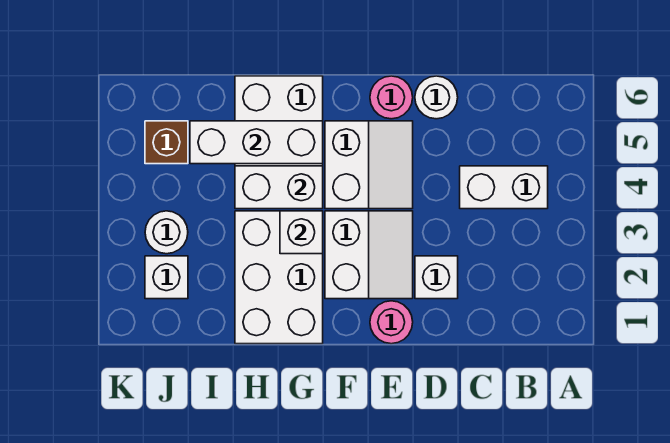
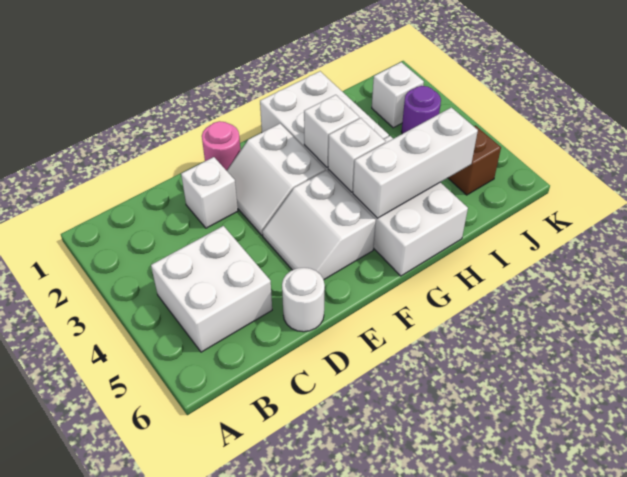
white 1x2 brick [460,166,548,209] -> white 2x2 brick [151,226,272,352]
pink 1x1 round brick [370,76,413,119] -> none
white 1x2 brick [235,166,323,209] -> white 1x1 brick [328,118,385,192]
white 1x1 round brick [145,211,188,254] -> purple 1x1 round brick [401,86,441,134]

